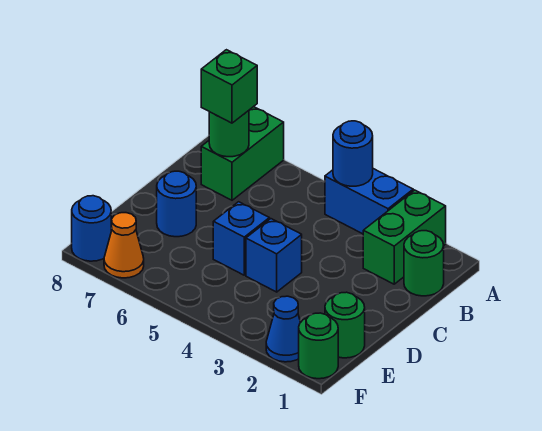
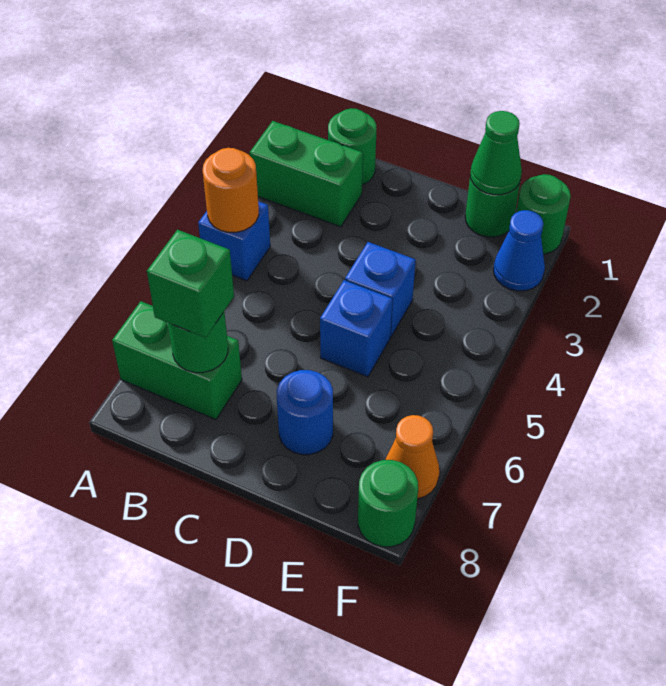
blue 1x2 brick [325,169,413,234] -> blue 1x1 brick [198,201,270,281]
blue 1x1 round brick [333,121,373,186] -> orange 1x1 round brick [203,148,259,232]
none -> green 1x1 cone [470,111,522,195]
blue 1x1 round brick [72,196,111,261] -> green 1x1 round brick [358,460,418,547]

